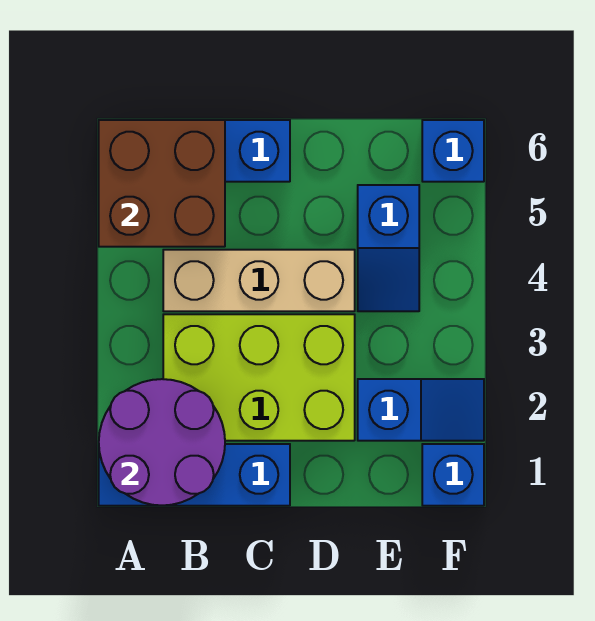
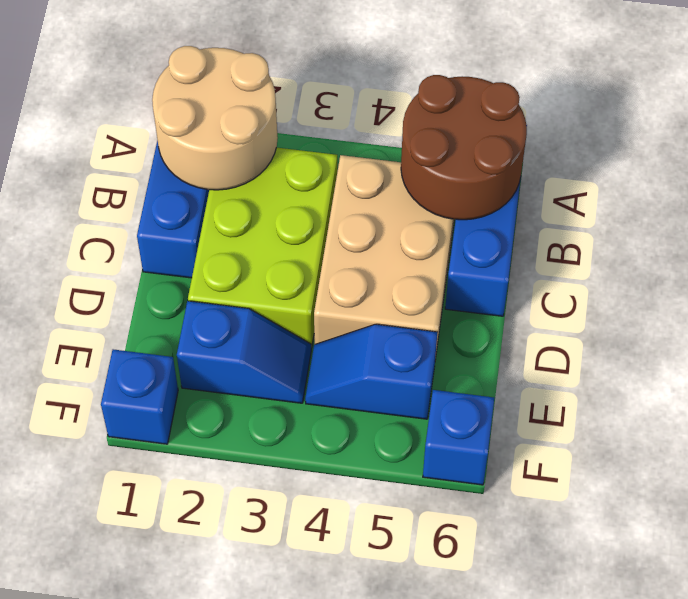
purple 2x2 round brick [99,379,225,505] -> tan 2x2 round brick [152,46,278,190]
brown 2x2 brick [99,120,225,247] -> brown 2x2 round brick [401,75,527,220]
tan 1x3 brick [163,250,355,311] -> tan 2x3 brick [314,155,454,359]
blue 1x2 slope [358,379,484,441] -> blue 1x2 slope turned to [177,301,311,403]

